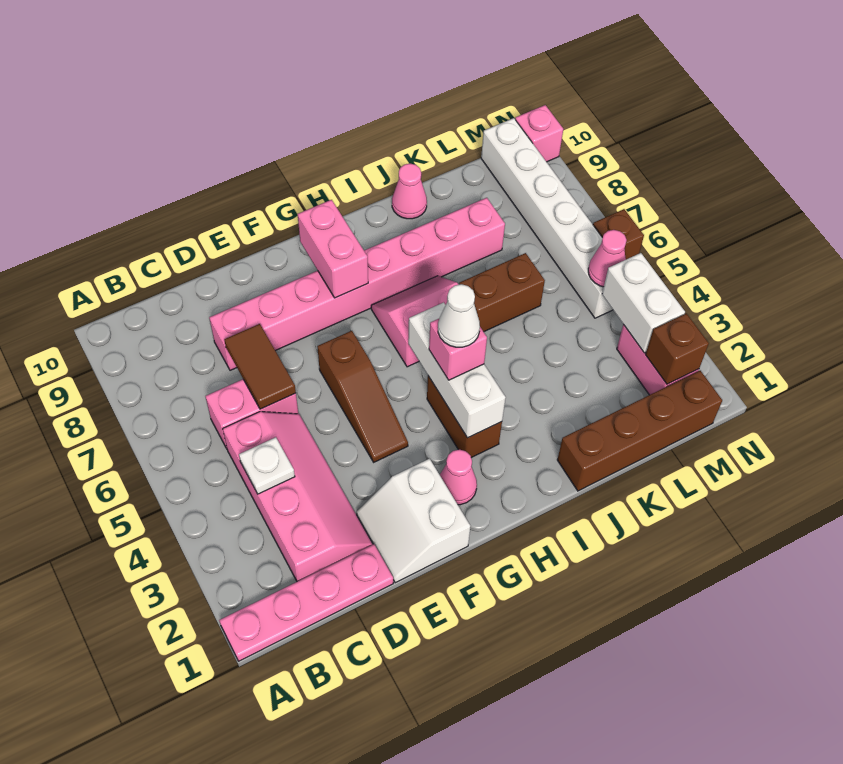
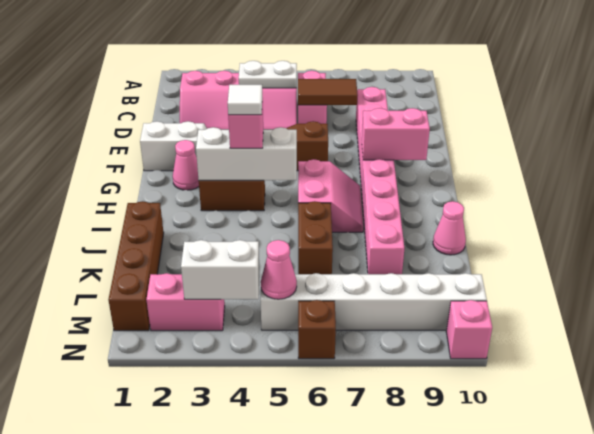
pink 1x4 plate [219,544,393,661] -> none
white 1x1 plate [239,437,295,494] -> white 1x2 plate [239,61,297,88]
white 1x1 cone [438,284,480,347] -> white 1x1 tile [228,85,262,115]
brown 1x1 brick [645,313,709,384] -> none

